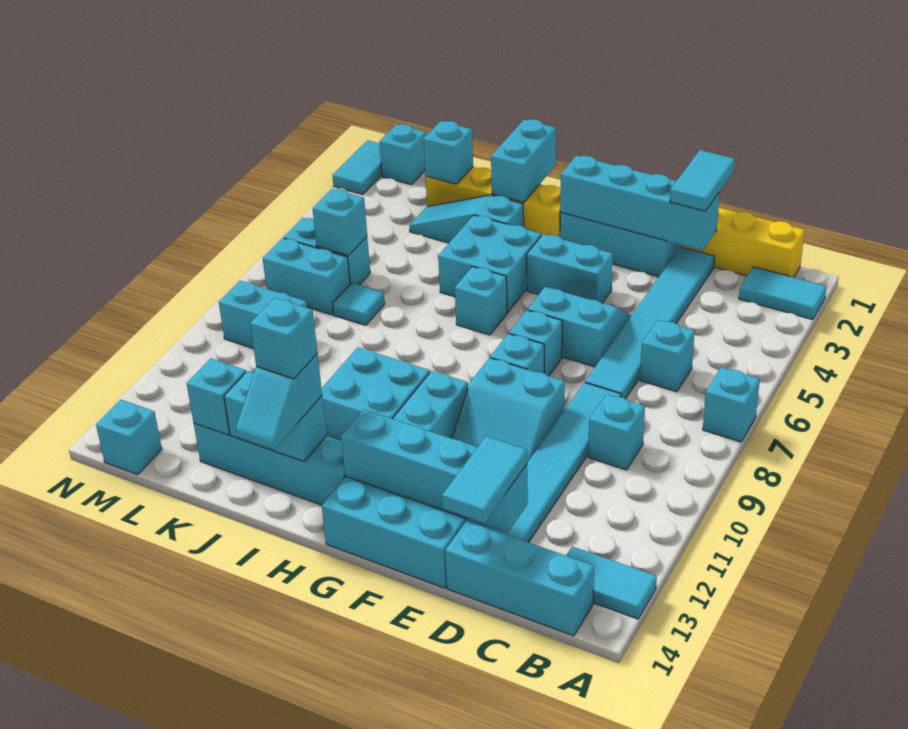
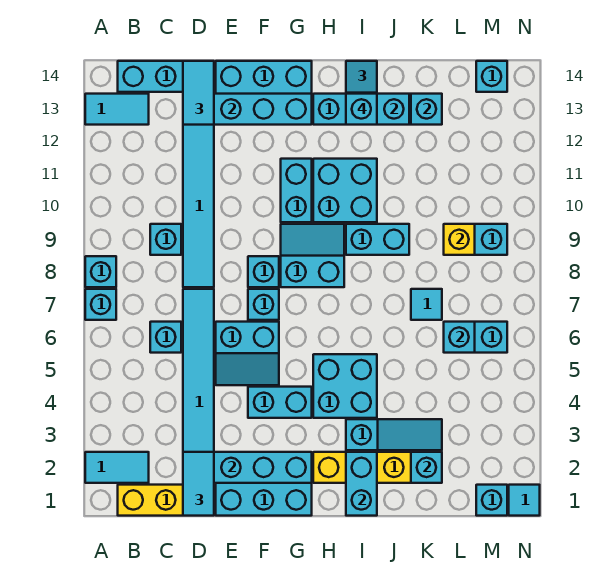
cyan 2x2 slope [452,358,565,462] -> cyan 2x2 slope moved to [281,224,344,287]
cyan 1x1 brick [455,267,507,335] -> cyan 1x1 brick moved to [85,256,116,287]
cyan 1x2 brick [263,238,350,315] -> cyan 1x2 brick moved to [346,224,409,255]
none -> yellow 1x1 brick [444,224,475,255]
cyan 1x2 tile [332,140,382,194] -> cyan 1x1 tile [509,485,540,516]

